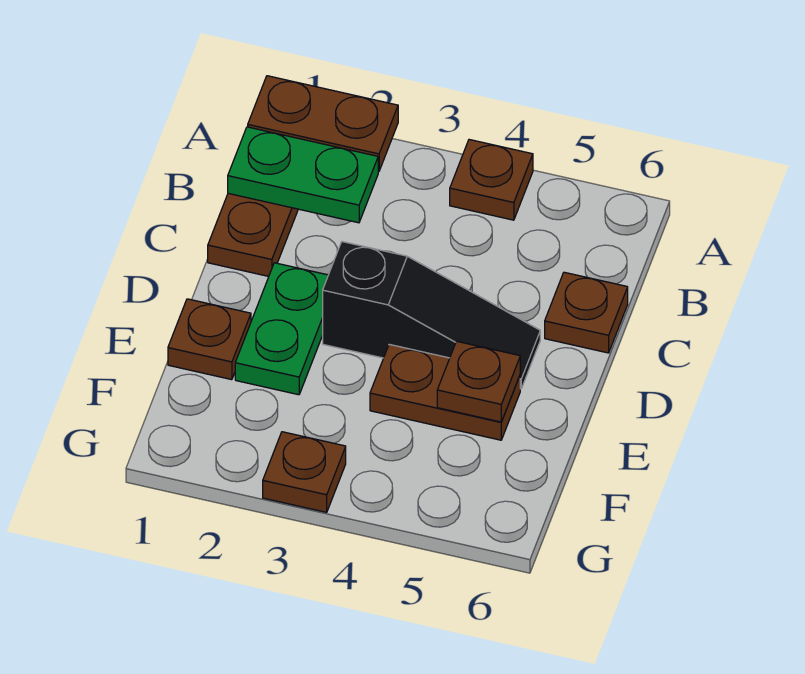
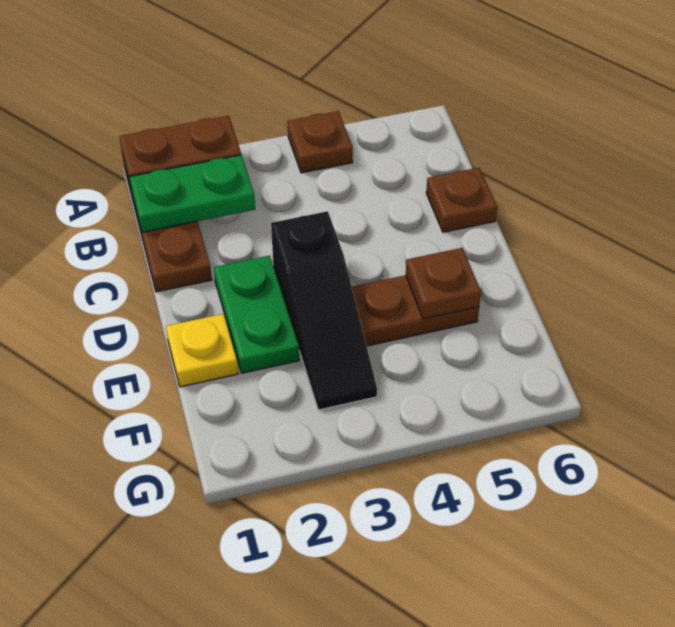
black 1x3 slope [323,242,540,389] -> black 1x3 slope turned to [271,211,377,410]
brown 1x1 plate [168,299,251,380] -> yellow 1x1 plate [166,314,238,387]
brown 1x1 plate [263,432,346,512] -> none

